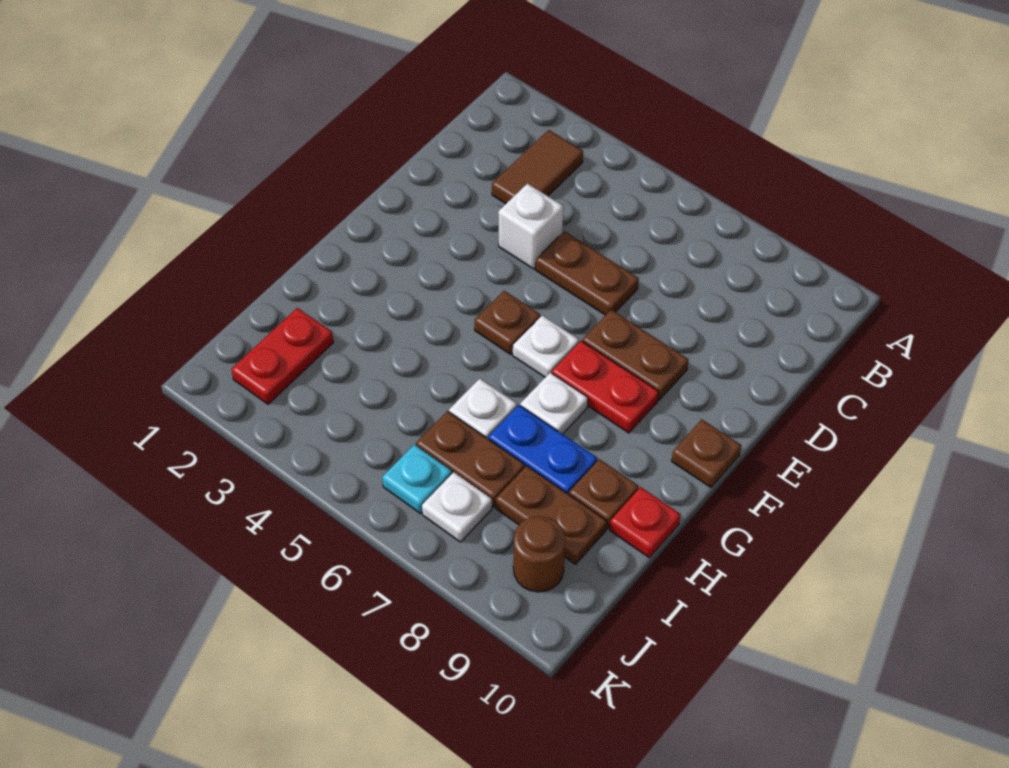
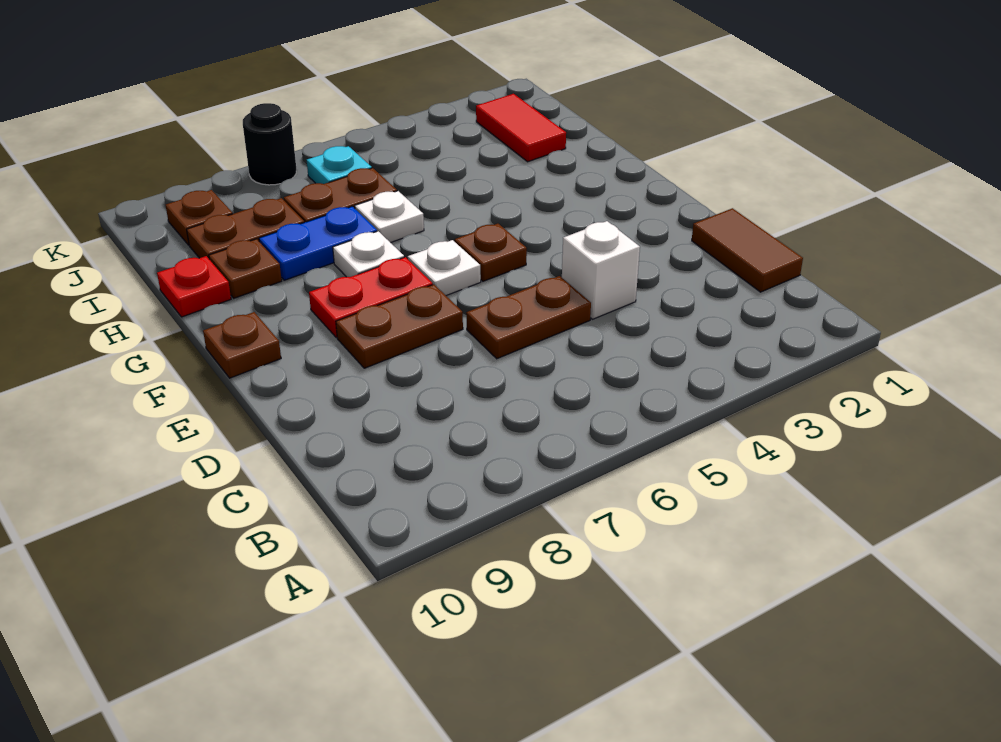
brown 1x2 tile [492,130,583,204] -> brown 1x2 tile moved to [692,208,803,292]
red 1x2 plate [231,308,333,404] -> red 1x2 tile [476,94,566,162]
white 1x1 plate [422,472,492,542] -> none
brown 1x1 round brick [513,516,565,592] -> brown 1x1 plate [165,190,233,245]
none -> black 1x1 round brick [243,103,296,185]

